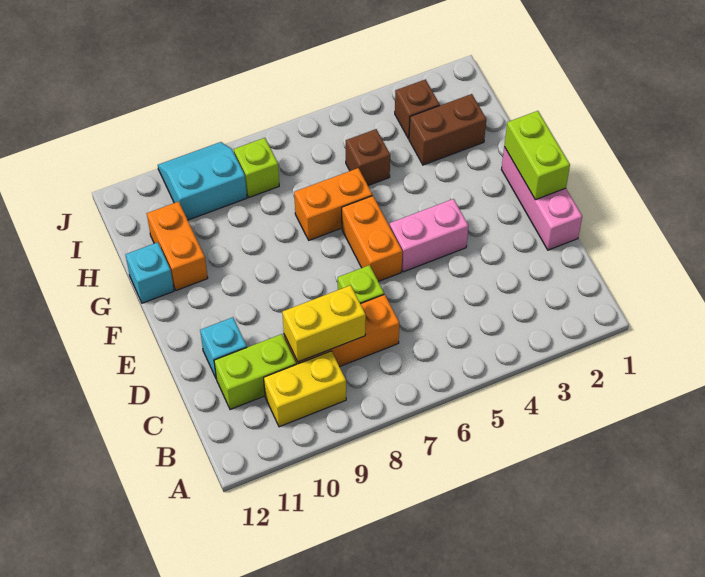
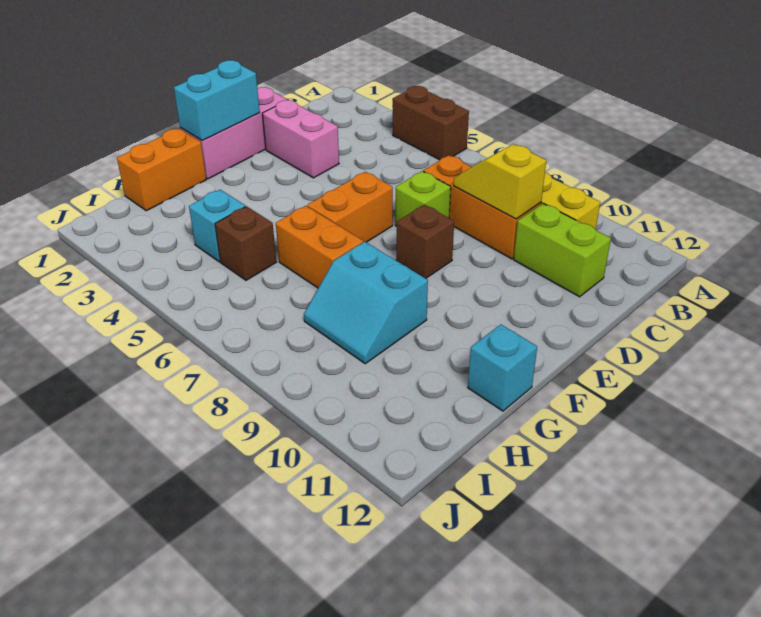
yellow 1x2 brick [282,285,366,362] -> yellow 1x2 slope [454,144,546,219]
cyan 1x1 brick [200,317,247,378] -> cyan 1x1 brick moved to [189,190,245,262]
lime 1x2 brick [504,111,570,200] -> cyan 1x2 brick [174,60,260,140]
pink 1x2 brick [390,199,468,272] -> pink 1x2 brick moved to [262,100,339,178]
orange 1x2 brick [147,202,208,290] -> orange 1x2 brick moved to [117,128,206,211]
brown 1x2 brick [409,94,486,165] -> brown 1x2 brick moved to [393,86,469,160]
brown 1x1 brick [395,79,440,139] -> brown 1x1 brick moved to [396,204,454,278]
lime 1x1 brick [234,138,279,197] -> none
cyan 2x2 slope [158,142,247,220] -> cyan 2x2 slope moved to [304,242,428,364]

